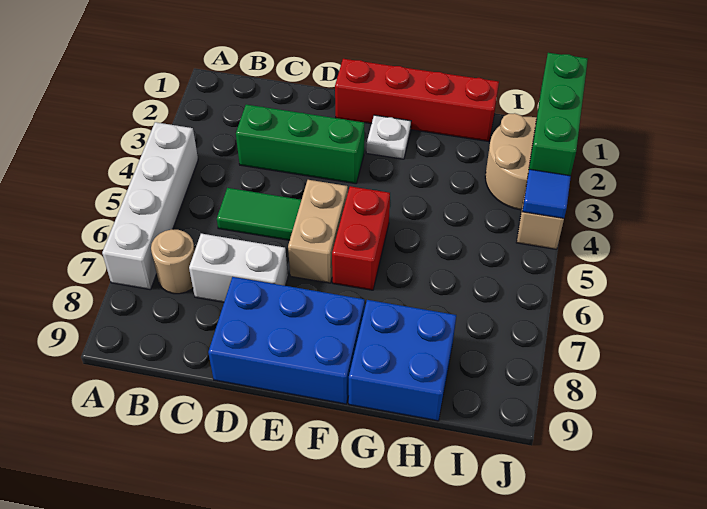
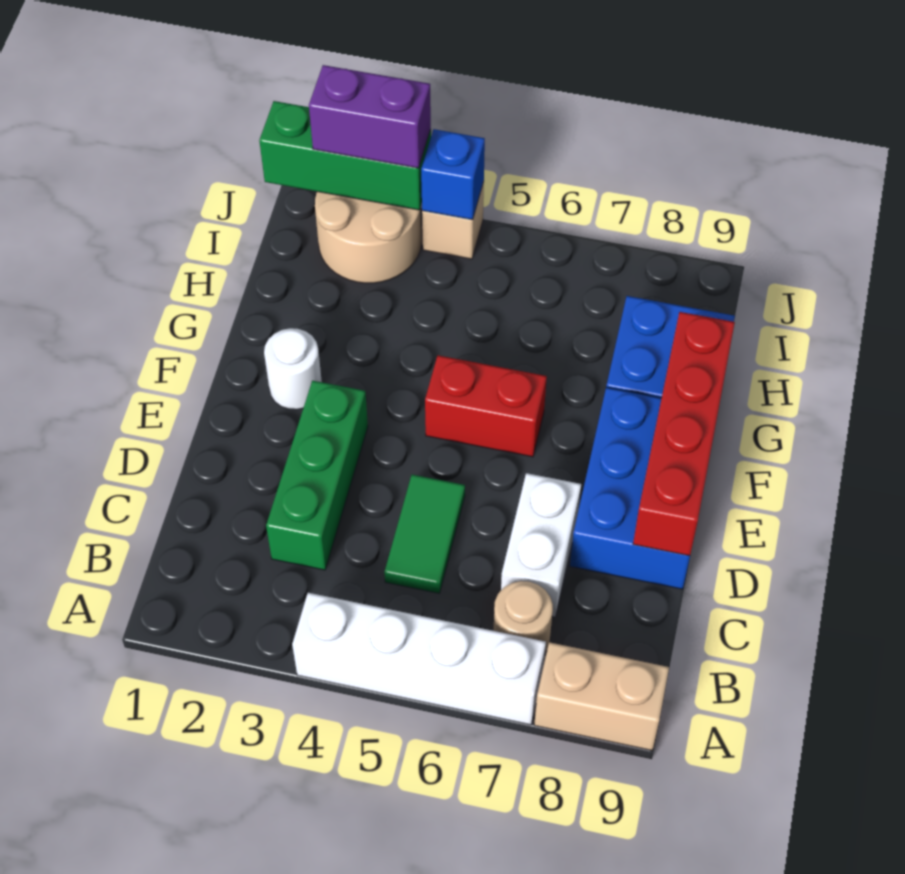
red 1x4 brick [335,59,499,142] -> red 1x4 brick moved to [633,312,735,556]
tan 1x2 brick [288,180,348,283] -> tan 1x2 brick moved to [534,642,669,750]
white 1x1 plate [366,115,411,159] -> white 1x1 round brick [264,328,322,410]
none -> purple 1x2 brick [309,65,431,168]
blue 1x1 tile [522,169,571,218] -> blue 1x1 brick [421,129,485,220]

